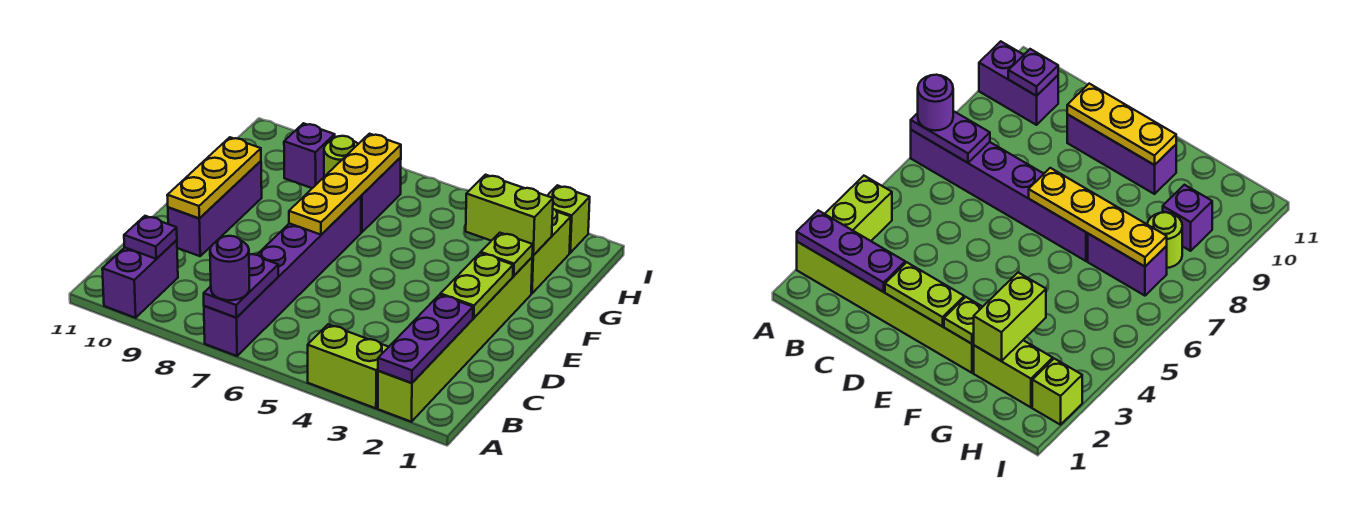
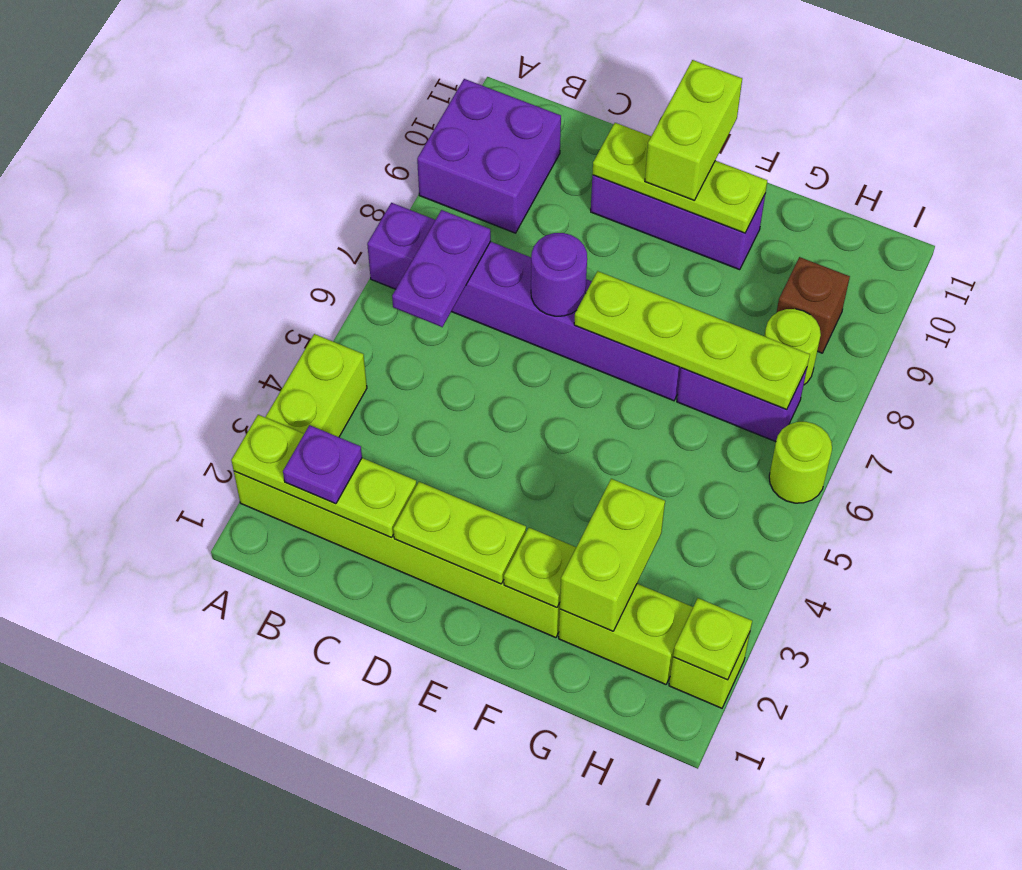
purple 1x3 plate [378,295,473,383] -> lime 1x3 plate [231,415,417,537]
purple 1x2 plate [204,254,278,318] -> purple 1x2 plate turned to [392,210,491,327]
purple 1x1 round brick [210,236,249,300] -> purple 1x1 round brick moved to [531,233,587,316]
purple 1x2 brick [102,240,178,318] -> purple 2x2 brick [417,79,561,233]
purple 1x1 plate [124,216,177,259] -> purple 1x1 plate moved to [283,425,362,504]
yellow 1x3 plate [167,137,261,218] -> lime 1x3 plate [592,123,767,233]
yellow 1x4 plate [289,134,401,235] -> lime 1x4 plate [574,271,810,410]
none -> lime 1x2 brick [645,60,742,200]
purple 1x1 brick [284,123,335,188] -> brown 1x1 brick [776,257,850,353]
none -> lime 1x1 plate [673,598,752,680]
none -> lime 1x1 round brick [769,422,832,503]

